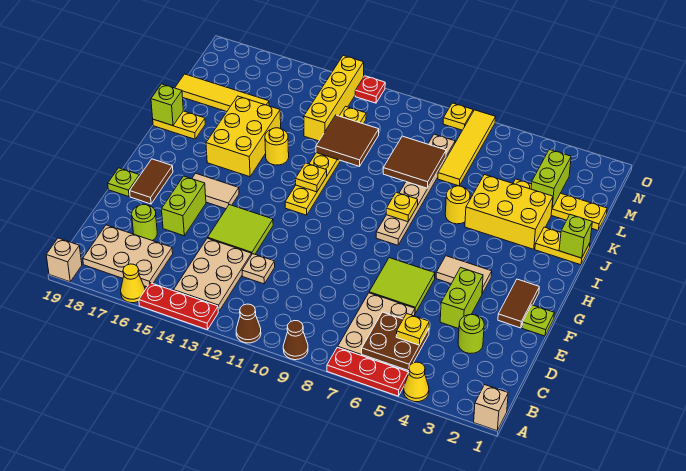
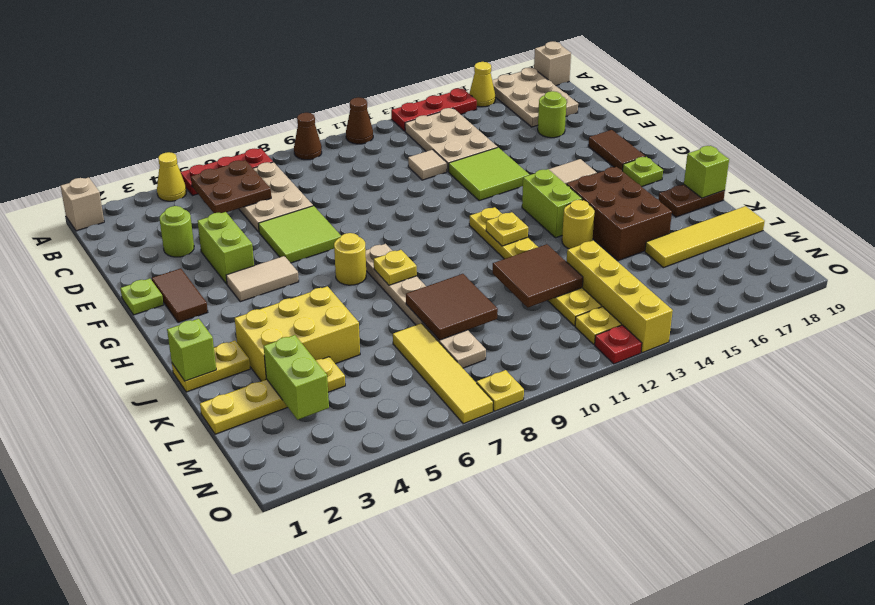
tan 2x3 plate [83,225,173,287] -> tan 2x3 plate turned to [492,68,578,127]
yellow 1x1 plate [396,313,429,345] -> yellow 1x1 plate moved to [575,307,621,344]
tan 1x1 plate [242,254,275,284] -> tan 1x1 tile [408,150,447,180]
lime 1x2 brick [162,176,206,236] -> lime 1x2 brick moved to [522,169,582,238]
lime 1x1 plate [108,168,139,197] -> lime 1x1 plate moved to [623,157,663,187]
yellow 2x3 brick [206,96,281,177] -> brown 2x3 brick [567,167,672,261]
yellow 1x1 round brick [445,186,470,224] -> yellow 1x1 round brick moved to [334,233,366,285]
yellow 1x2 plate [153,111,205,139] -> brown 1x2 plate [659,185,725,217]

